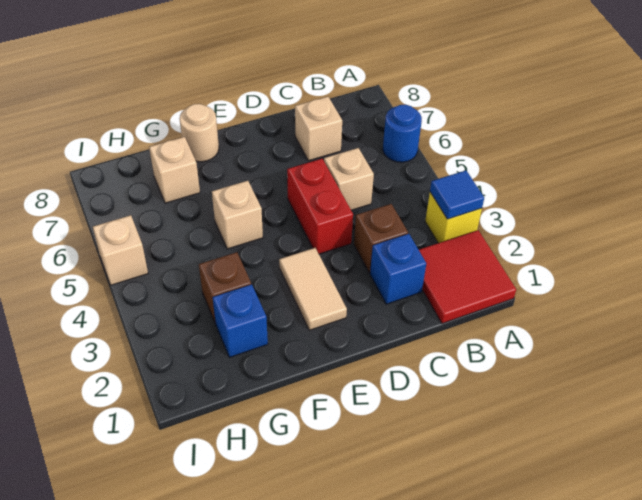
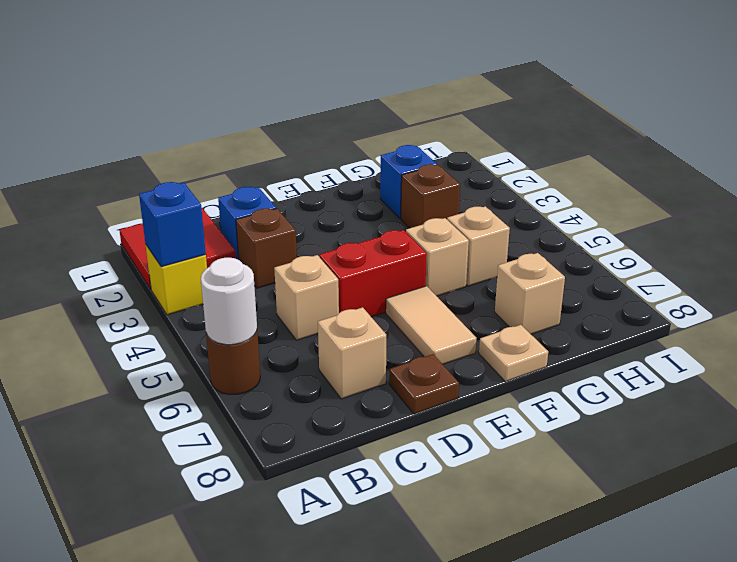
blue 1x1 tile [430,170,484,219] -> blue 1x1 brick [139,182,206,267]
blue 1x1 round brick [383,105,422,162] -> brown 1x1 round brick [206,331,260,394]
none -> white 1x1 round brick [201,257,257,345]
red 1x2 brick [287,159,353,254] -> red 1x2 brick turned to [320,230,427,317]
none -> brown 1x1 plate [389,354,459,414]
tan 1x2 tile [279,248,347,330] -> tan 1x2 tile moved to [386,286,476,364]
tan 1x1 round brick [180,104,219,162] -> tan 1x1 plate [479,325,548,382]
tan 1x1 brick [93,215,148,285] -> tan 1x1 brick moved to [447,206,510,286]

